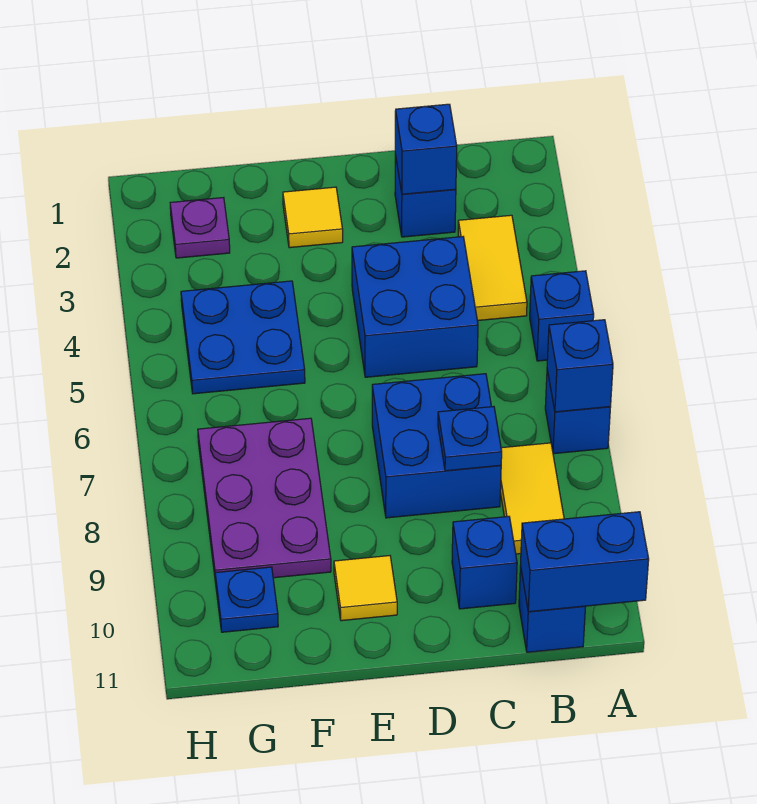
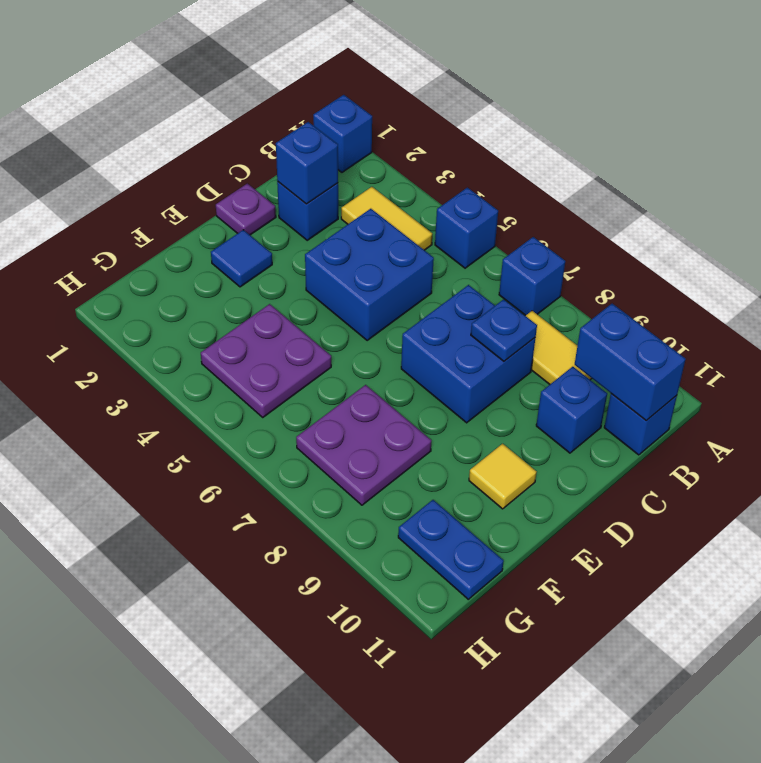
blue 1x1 brick [547,320,613,412] -> blue 1x1 brick moved to [313,95,372,172]
blue 1x2 brick [521,512,649,612] -> blue 1x2 brick turned to [575,304,686,421]
yellow 1x1 tile [283,187,343,248] -> blue 1x1 tile [211,230,272,287]
blue 2x2 plate [181,281,305,394] -> purple 2x2 plate [201,304,331,417]
purple 2x3 plate [198,418,331,582] -> purple 2x2 plate [296,385,431,505]
purple 1x1 plate [170,198,230,258] -> purple 1x1 plate moved to [216,183,276,235]
blue 1x1 plate [215,567,278,632] -> blue 1x2 plate [398,500,504,599]

